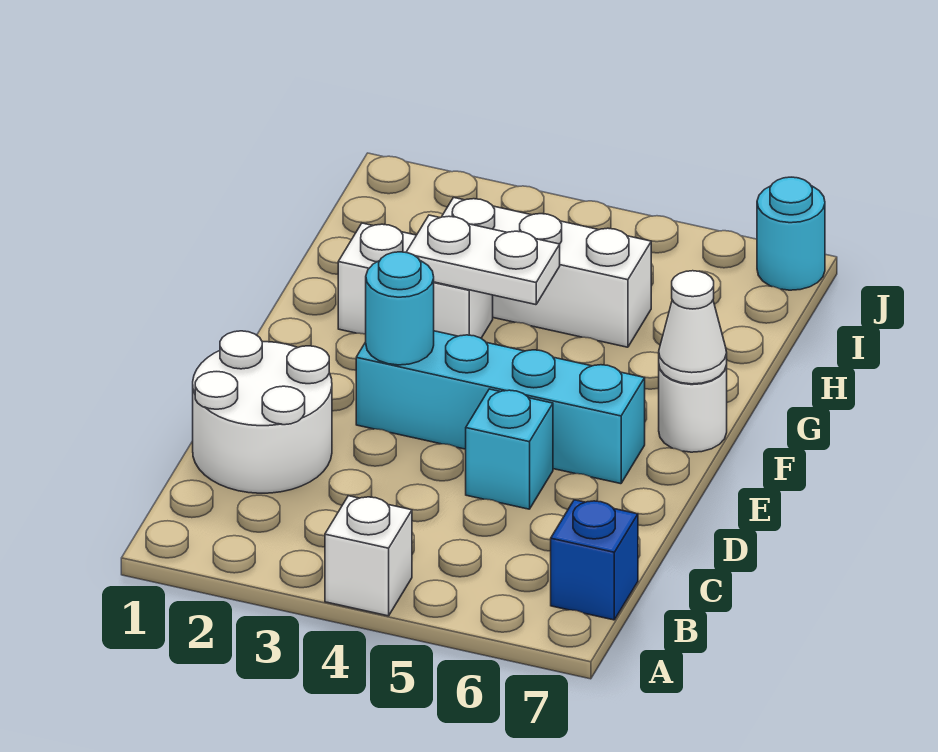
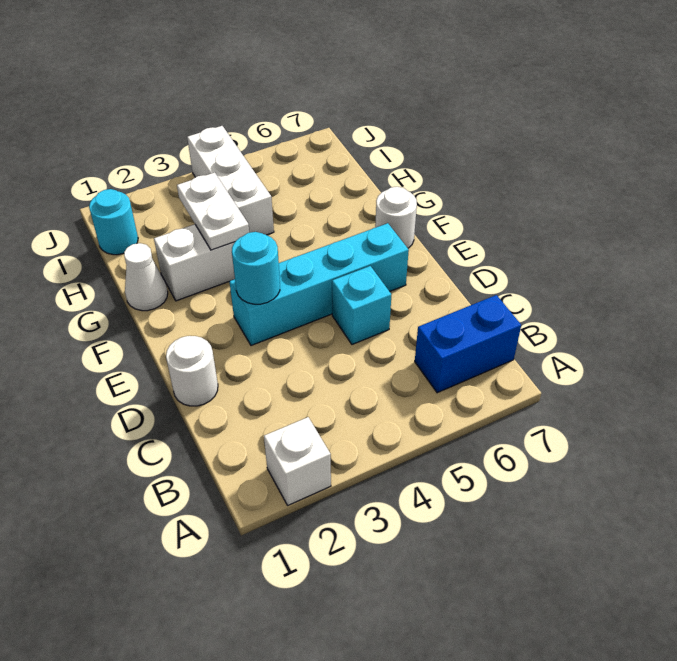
white 1x1 brick [325,496,412,616] -> white 1x1 brick moved to [264,417,331,505]
blue 1x1 brick [551,500,638,620] -> blue 1x2 brick [415,295,521,393]
white 2x2 round brick [193,331,332,493] -> white 1x1 round brick [166,336,218,406]
white 1x1 cone [659,271,727,384] -> white 1x1 cone moved to [124,243,168,311]
white 1x2 plate [406,215,560,305] -> white 1x2 plate turned to [177,172,249,250]
white 1x3 brick [442,197,651,347] -> white 1x3 brick turned to [187,126,274,235]
cyan 1x1 round brick [757,177,825,290] -> cyan 1x1 round brick moved to [89,189,138,255]

